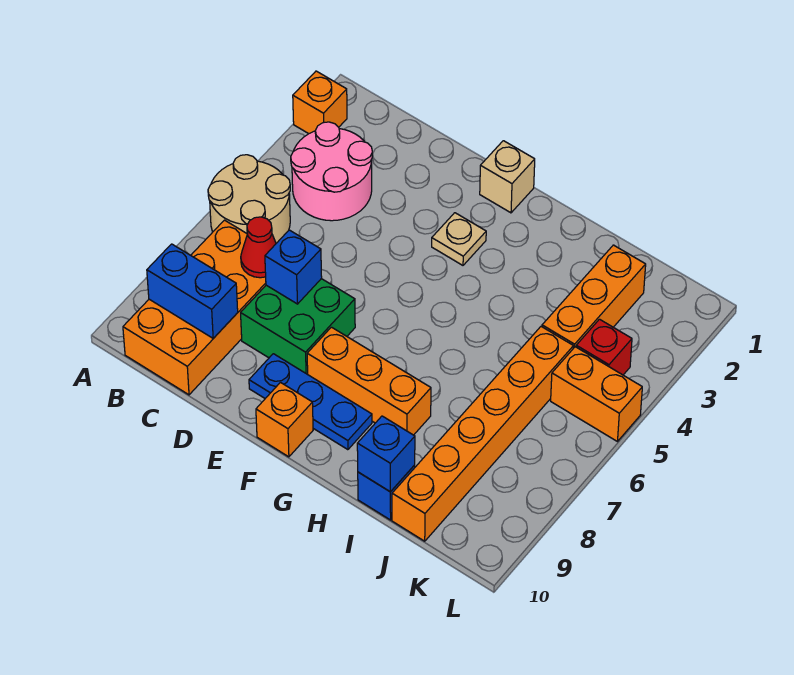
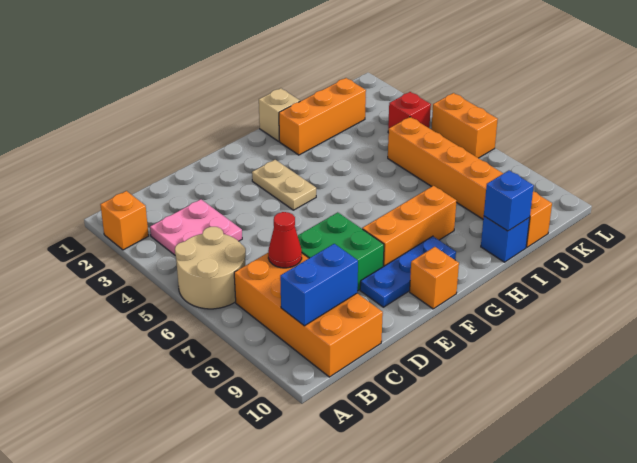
pink 2x2 round brick [291,122,372,221] -> pink 2x2 plate [150,199,242,255]
blue 1x1 brick [265,230,322,304] -> none
tan 1x1 brick [480,141,535,213] -> tan 1x1 brick moved to [259,88,300,141]
tan 1x1 plate [432,213,486,265] -> tan 1x2 plate [252,160,316,210]
orange 1x3 brick [542,245,646,348] -> orange 1x3 brick turned to [279,78,366,155]
orange 1x2 brick [551,347,642,442] -> orange 1x2 brick turned to [431,93,498,158]

